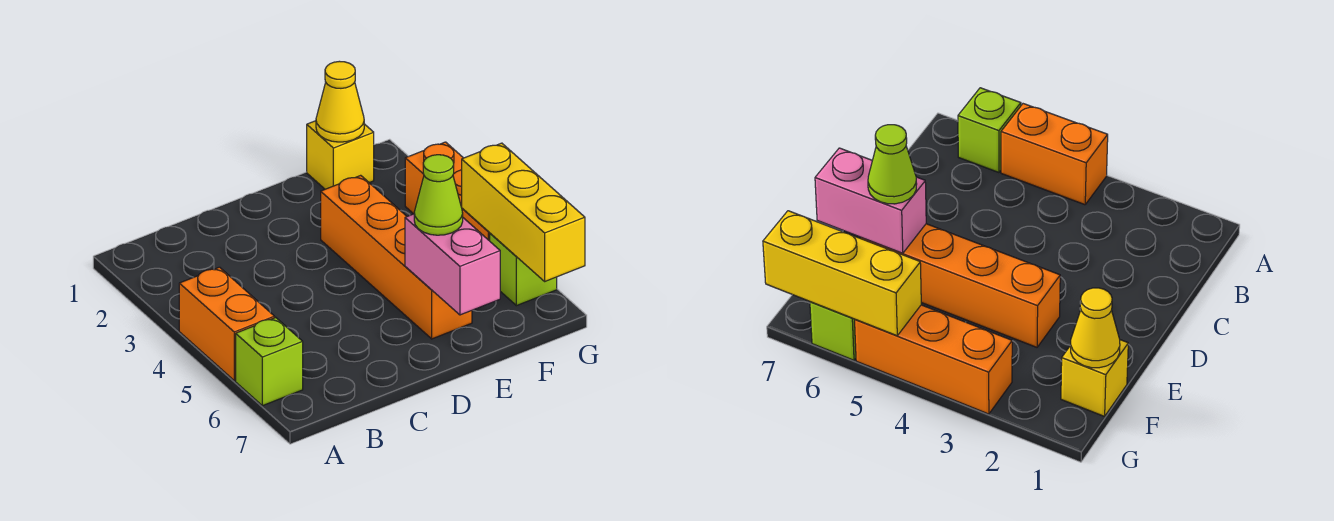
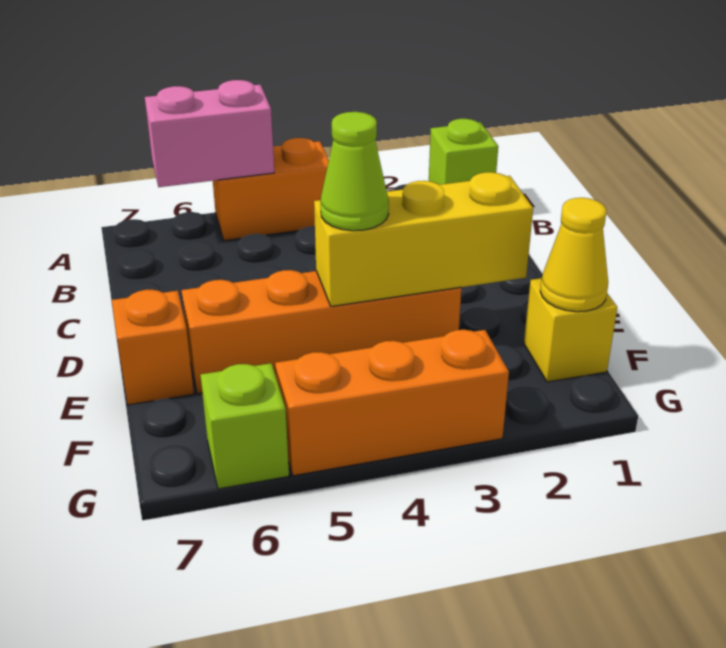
lime 1x1 brick [236,318,303,406] -> lime 1x1 brick moved to [429,119,498,185]
pink 1x2 brick [405,214,500,315] -> pink 1x2 brick moved to [145,80,274,187]
lime 1x1 cone [414,155,463,235] -> lime 1x1 cone moved to [320,112,389,231]
none -> orange 1x1 brick [112,290,194,405]
yellow 1x3 brick [462,143,585,281] -> yellow 1x3 brick moved to [314,172,533,306]

